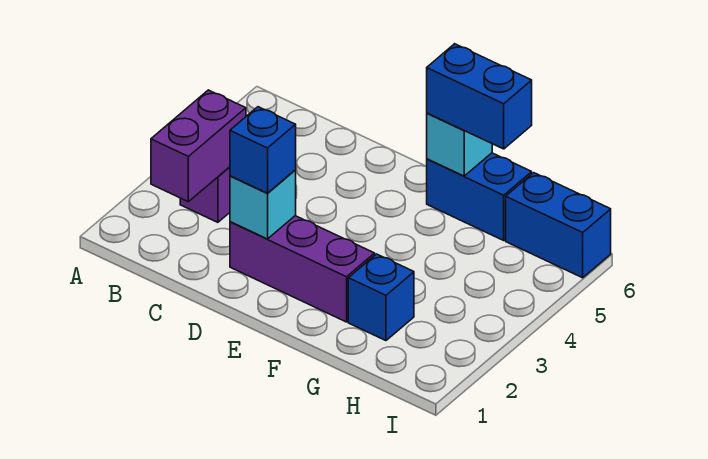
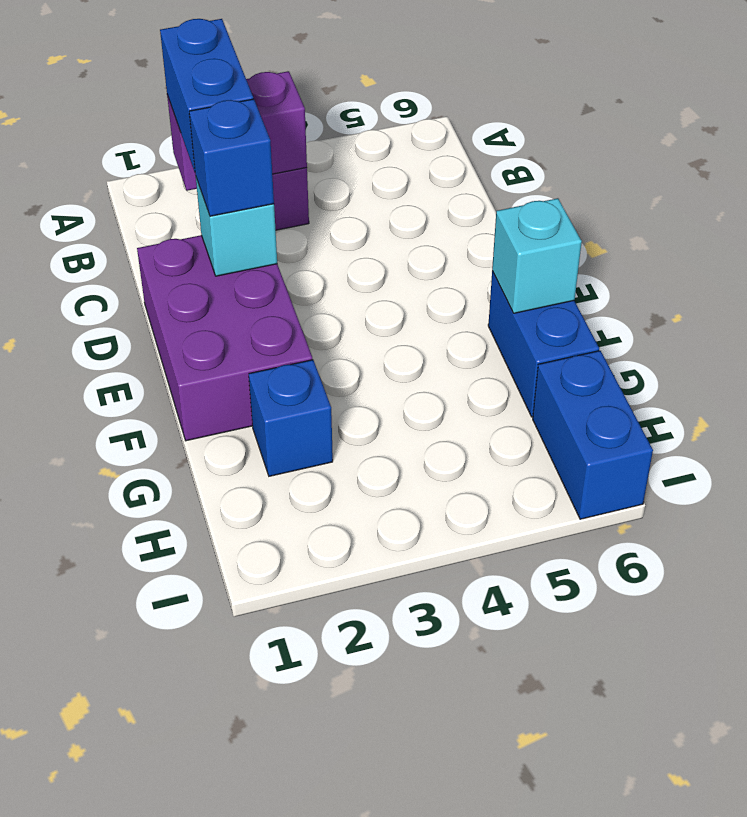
purple 1x3 brick [230,216,375,322] -> purple 2x3 brick [137,235,313,441]
blue 1x2 brick [427,44,532,149] -> blue 1x2 brick moved to [160,19,253,172]

